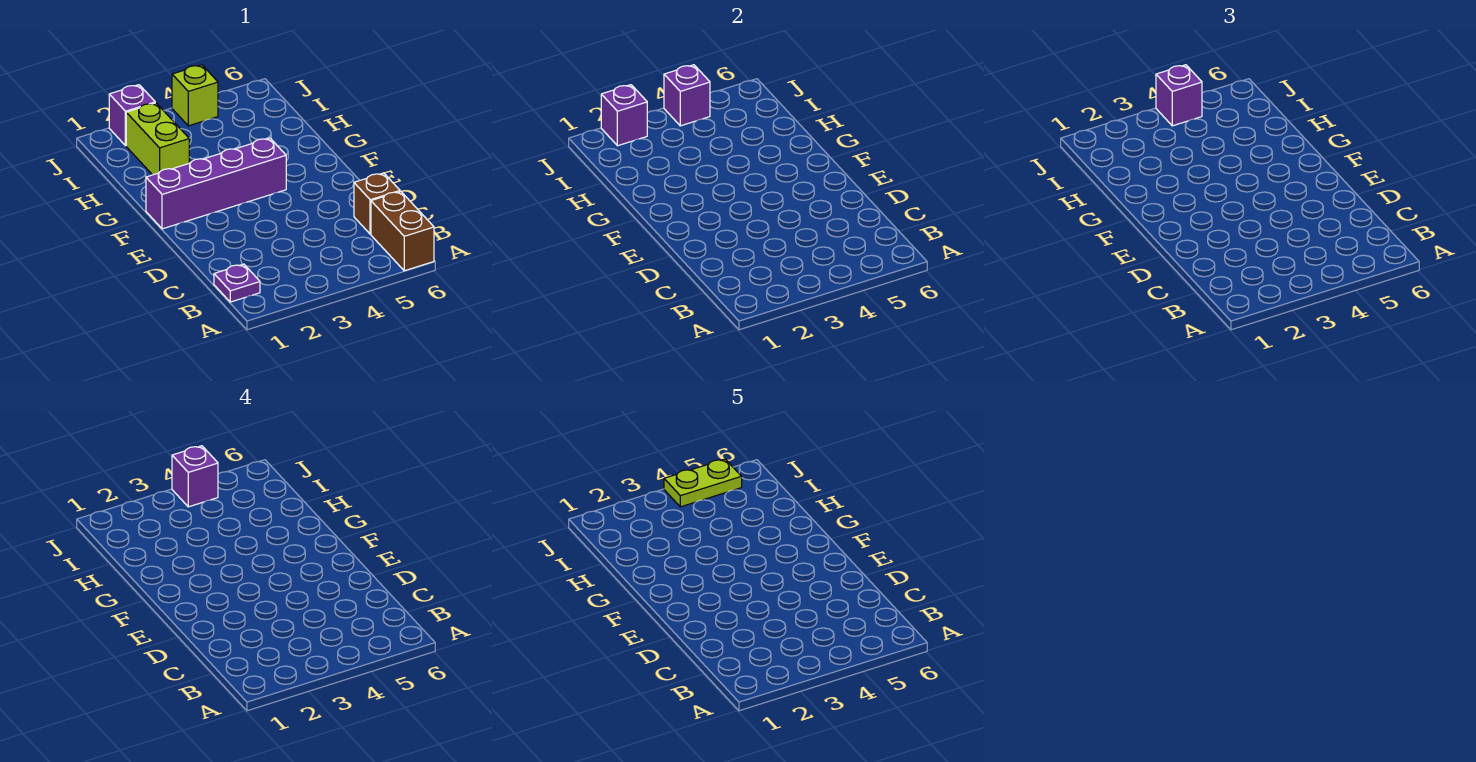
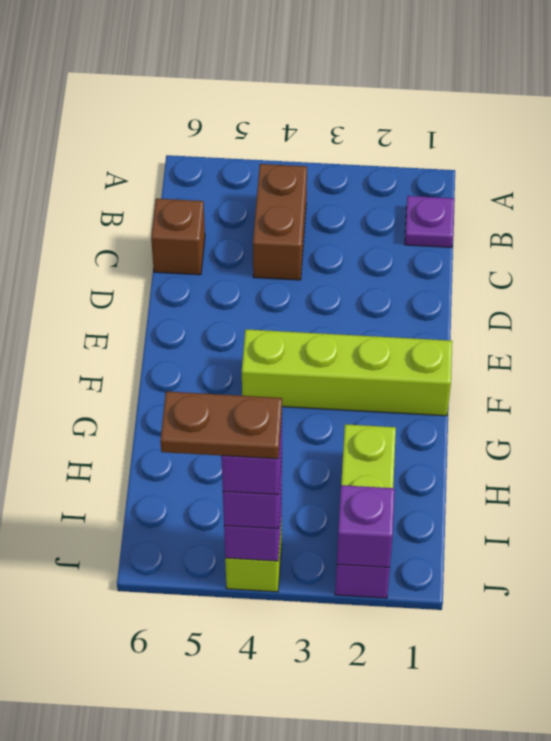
brown 1x2 brick [371,191,434,271] -> brown 1x2 brick moved to [253,164,307,280]
purple 1x4 brick [146,138,286,229] -> lime 1x4 brick [242,329,452,416]
lime 1x2 plate [664,459,742,507] -> brown 1x2 plate [160,391,282,459]

